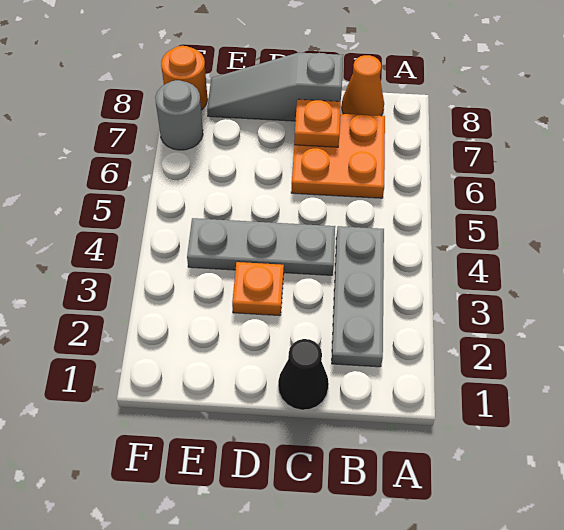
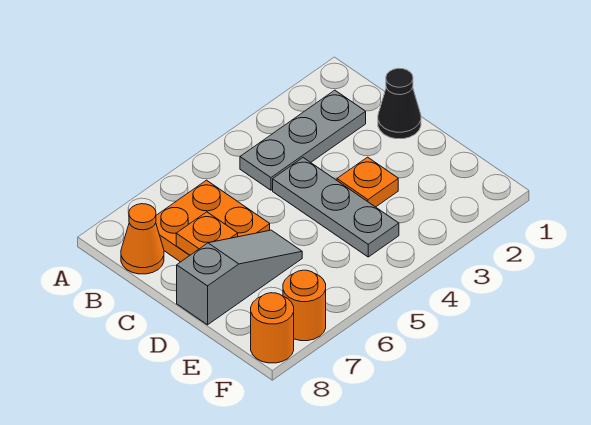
grey 1x3 slope [207,53,343,121] -> grey 1x3 slope turned to [177,230,302,325]
grey 1x1 round brick [155,80,203,150] -> orange 1x1 round brick [283,270,326,341]

